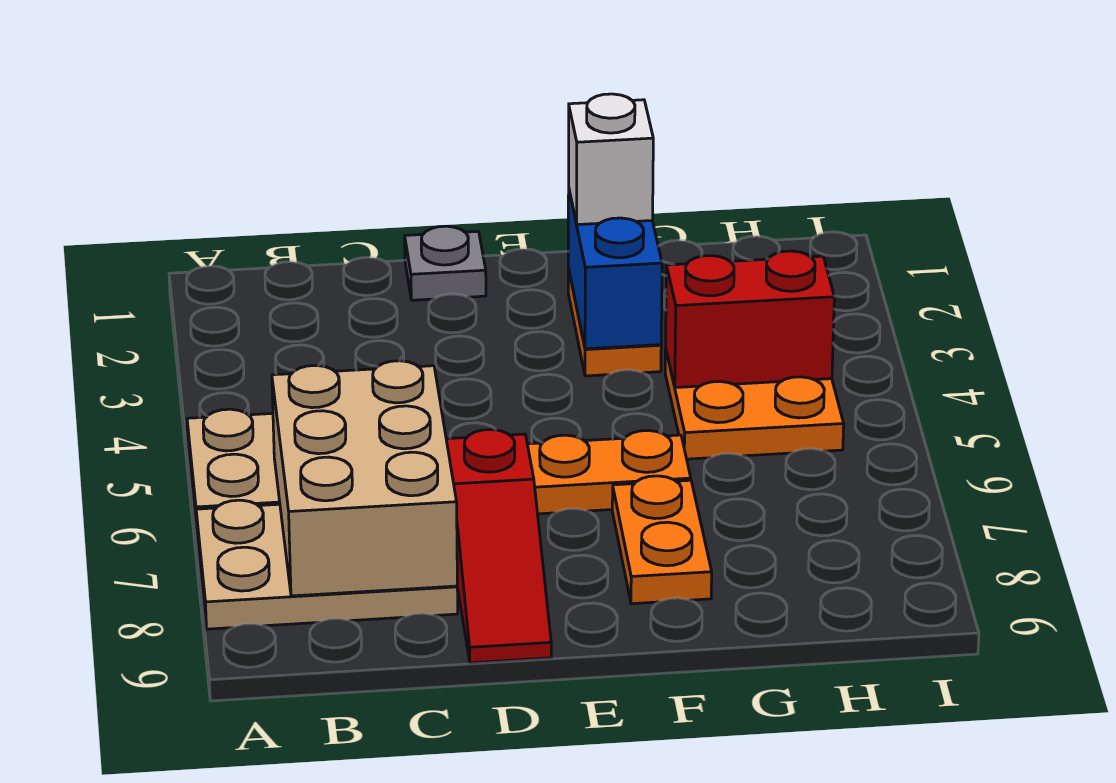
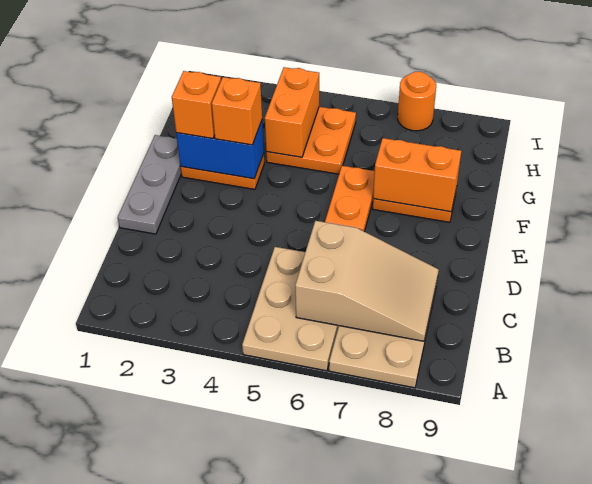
tan 2x3 brick [272,361,457,596] -> tan 2x3 slope [295,221,439,341]
grey 1x1 plate [405,226,486,300] -> grey 1x3 plate [118,135,181,234]
red 1x3 slope [446,429,551,663] -> none
white 1x1 brick [569,94,653,225] -> orange 1x1 brick [172,71,221,139]
none -> orange 1x1 brick [212,77,262,145]
none -> orange 1x2 brick [373,138,461,212]
red 1x2 brick [666,251,834,388] -> orange 1x2 brick [265,67,319,157]
none -> orange 1x1 round brick [398,72,436,131]

